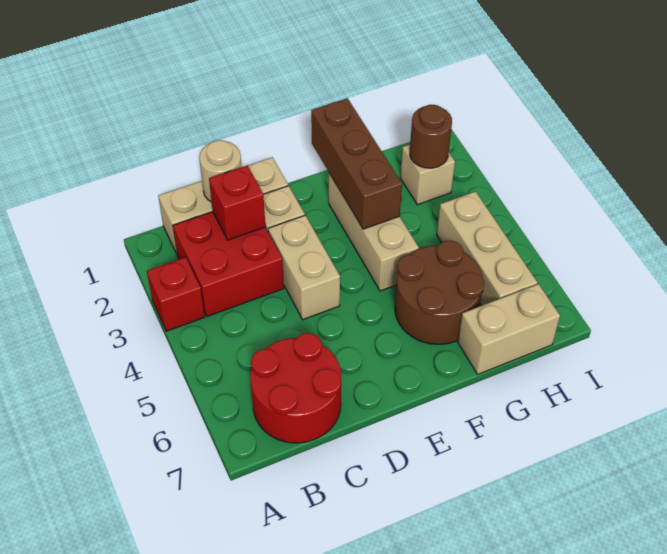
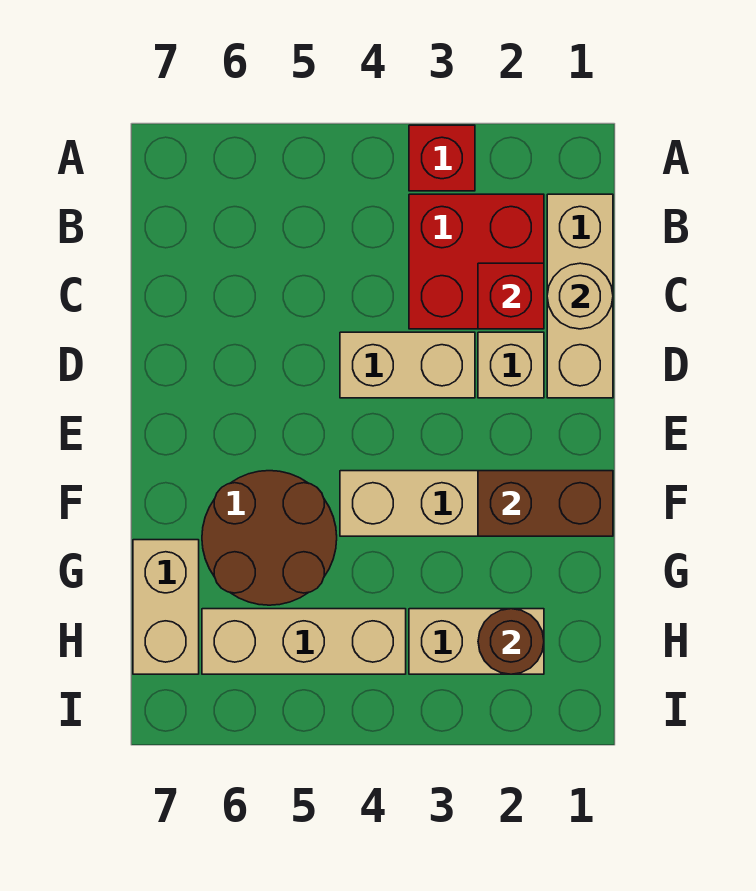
red 2x2 round brick [250,333,341,443] -> none
brown 1x3 brick [311,98,402,229] -> brown 1x2 brick [478,471,613,536]
tan 1x1 brick [400,144,455,205] -> tan 1x2 brick [409,609,544,674]

